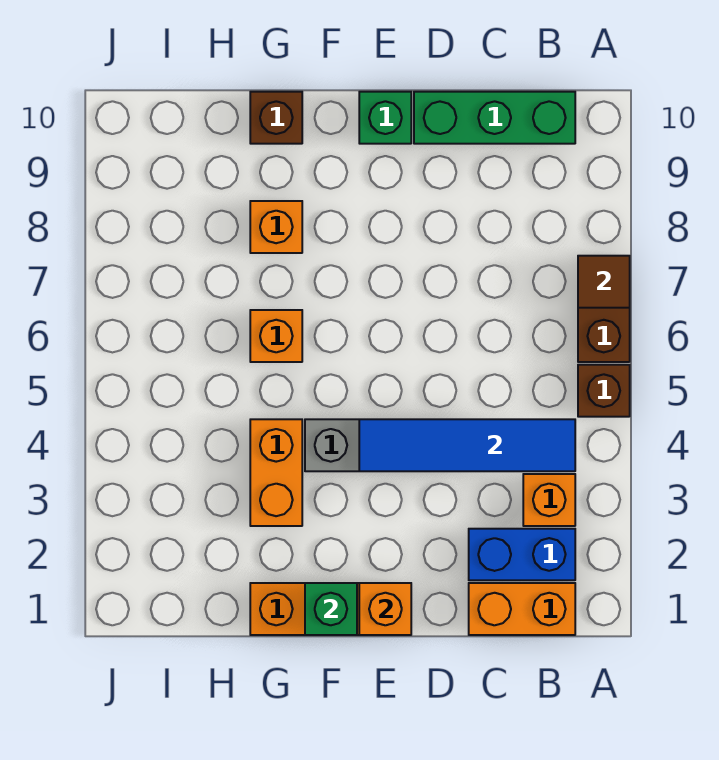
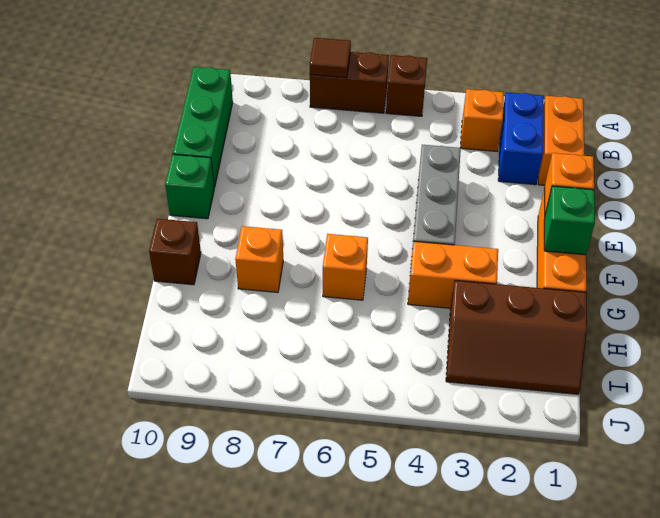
blue 1x4 tile [359,419,575,471] -> none
none -> brown 2x3 slope [446,280,587,394]

